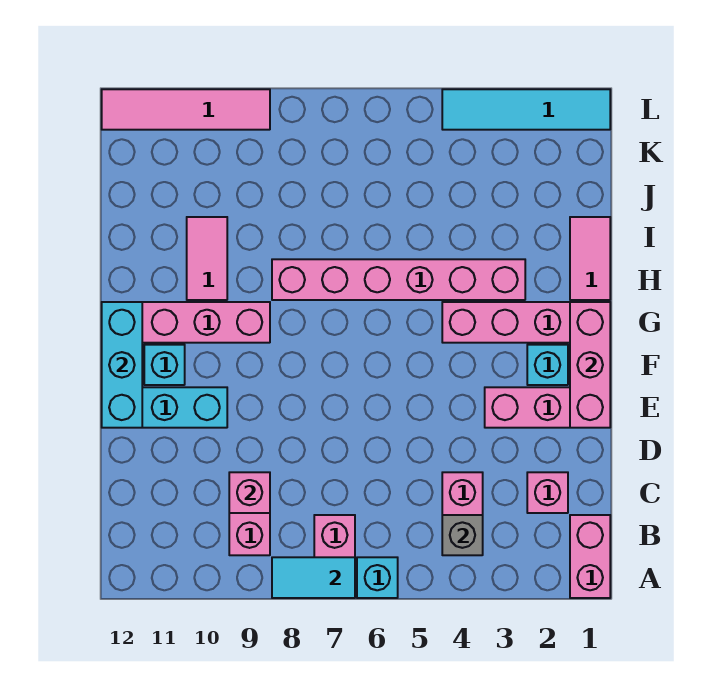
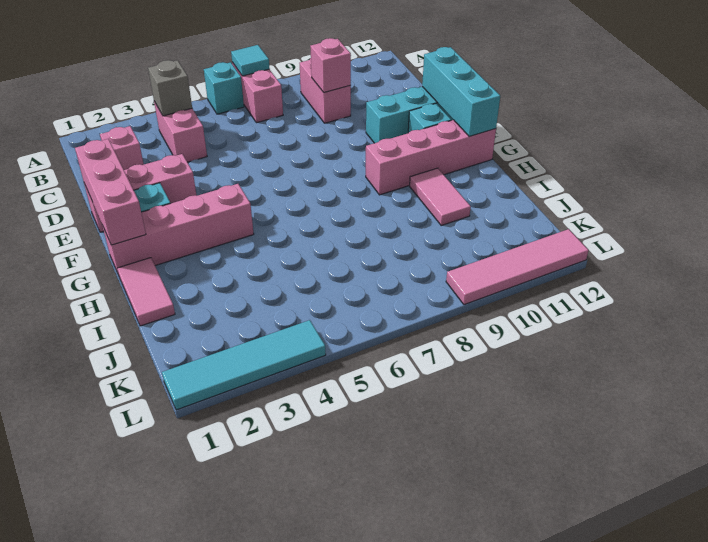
pink 1x2 brick [570,515,610,598] -> none
cyan 1x2 tile [272,557,355,598] -> cyan 1x1 tile [231,45,270,76]
pink 1x6 brick [272,259,525,300] -> none

